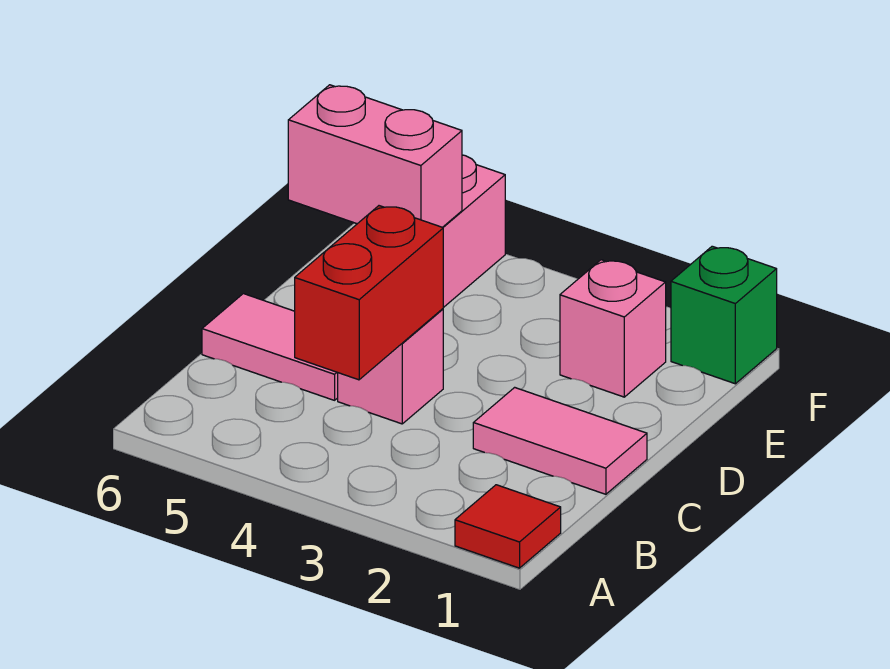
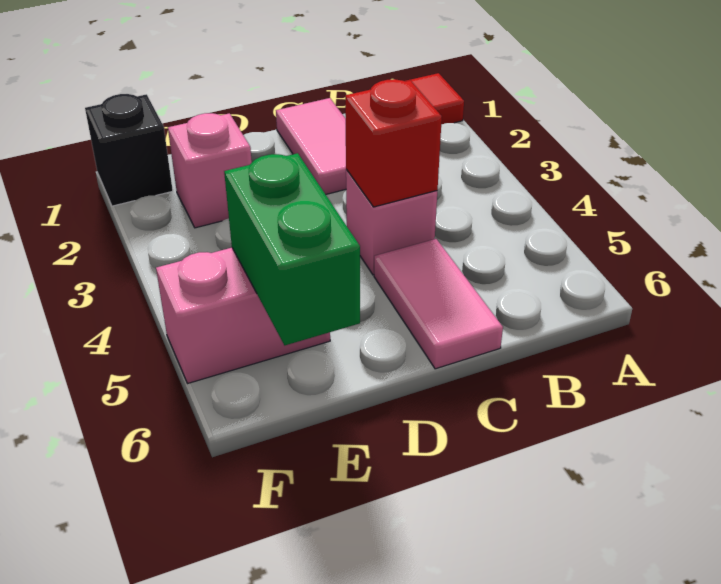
red 1x2 brick [295,206,443,380] -> red 1x1 brick [345,79,442,207]
pink 1x2 brick [288,85,462,227] -> green 1x2 brick [224,153,360,345]
green 1x1 brick [671,246,777,384] -> black 1x1 brick [85,94,173,206]

